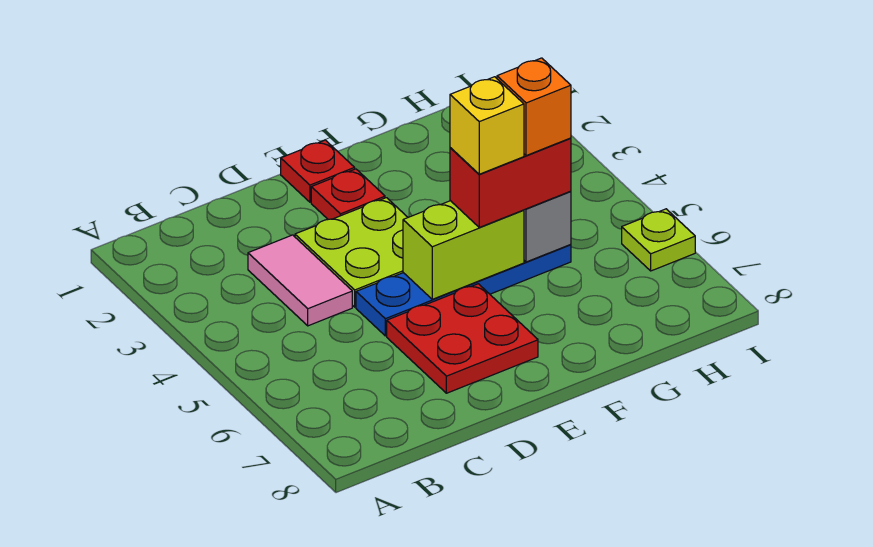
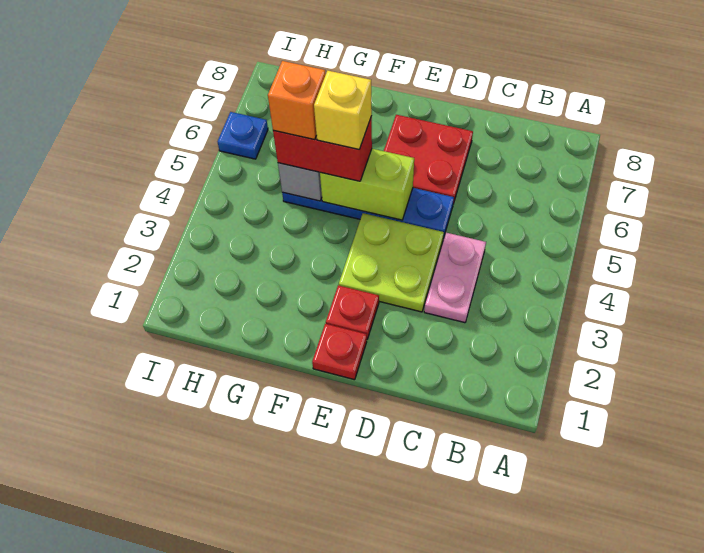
pink 1x2 tile [248,235,352,326] -> pink 1x2 plate [424,233,486,323]
lime 1x1 plate [622,209,695,271] -> blue 1x1 plate [218,112,268,159]

